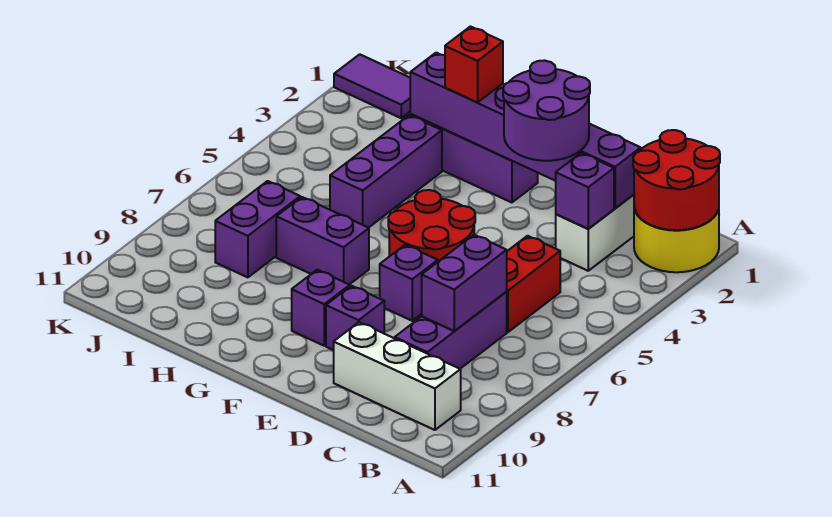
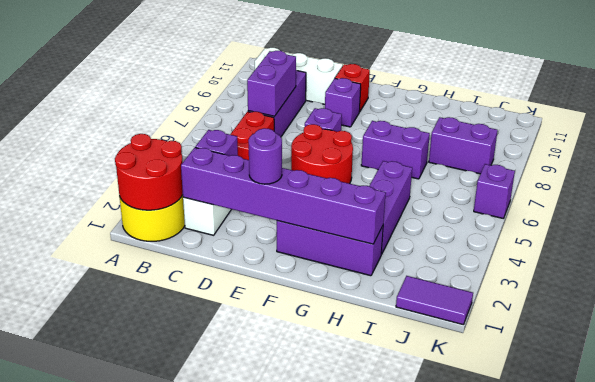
purple 2x2 round brick [503,60,590,161] -> purple 1x1 round brick [248,128,282,184]
purple 1x1 brick [292,270,350,346] -> purple 1x1 brick moved to [474,164,515,219]
red 1x1 brick [445,27,503,102] -> red 1x1 brick moved to [335,64,370,112]
purple 1x2 brick [215,181,300,277] -> purple 1x2 brick turned to [429,117,498,174]

